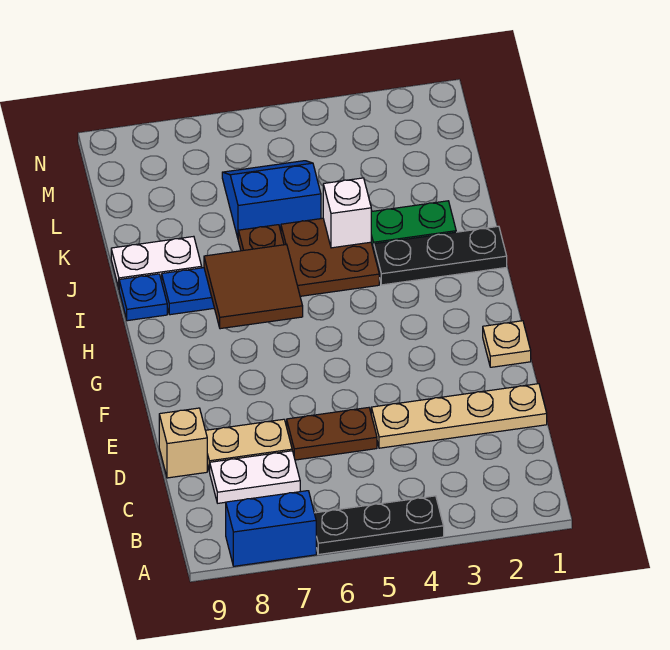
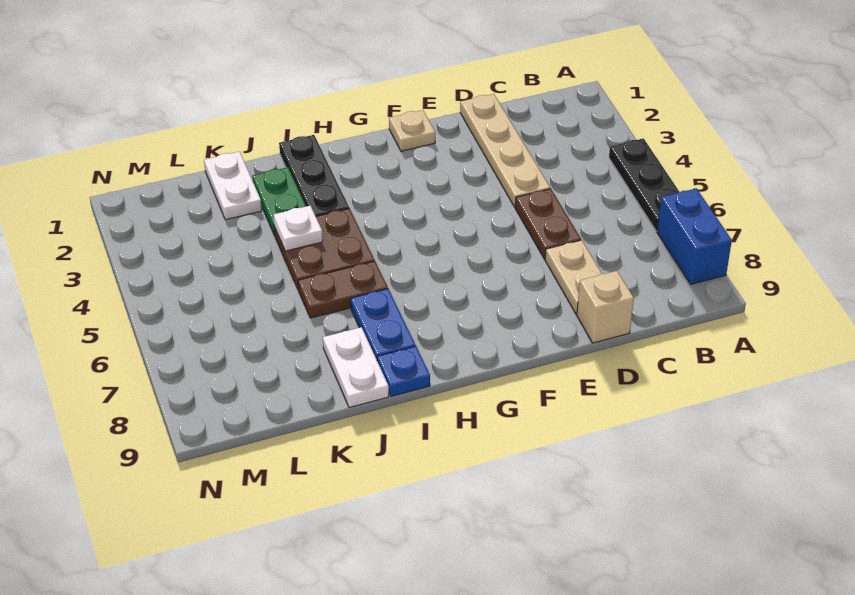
white 1x2 plate [210,451,300,503] -> white 1x2 plate moved to [204,152,262,220]
brown 2x2 tile [204,244,303,329] -> none
white 1x1 brick [323,178,371,248] -> white 1x1 plate [274,206,323,251]
blue 2x2 slope [222,161,321,238] -> none

